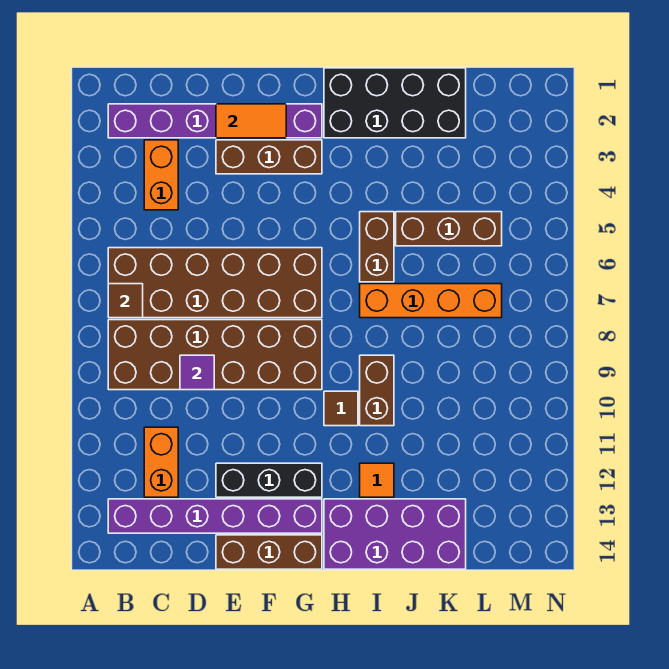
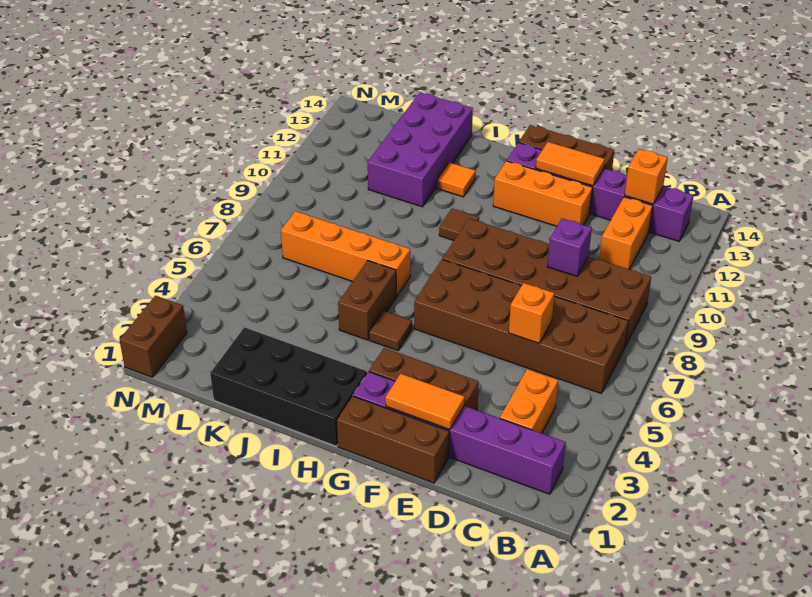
brown 1x1 tile [108,284,143,318] -> brown 1x1 tile moved to [369,311,412,351]
none -> orange 1x1 brick [625,149,668,204]
none -> orange 1x1 brick [509,283,554,343]
purple 1x1 tile [180,355,214,390] -> purple 1x1 brick [547,218,592,276]
black 1x3 brick [216,463,322,497] -> orange 1x3 brick [493,161,593,226]
none -> orange 1x2 tile [536,142,605,186]
purple 2x4 brick [324,499,466,569] -> purple 2x4 brick turned to [368,92,473,207]
brown 1x2 brick [360,355,394,426] -> brown 1x2 brick moved to [120,296,187,377]
brown 1x3 brick [396,212,502,246] -> brown 1x3 brick moved to [337,396,449,483]

